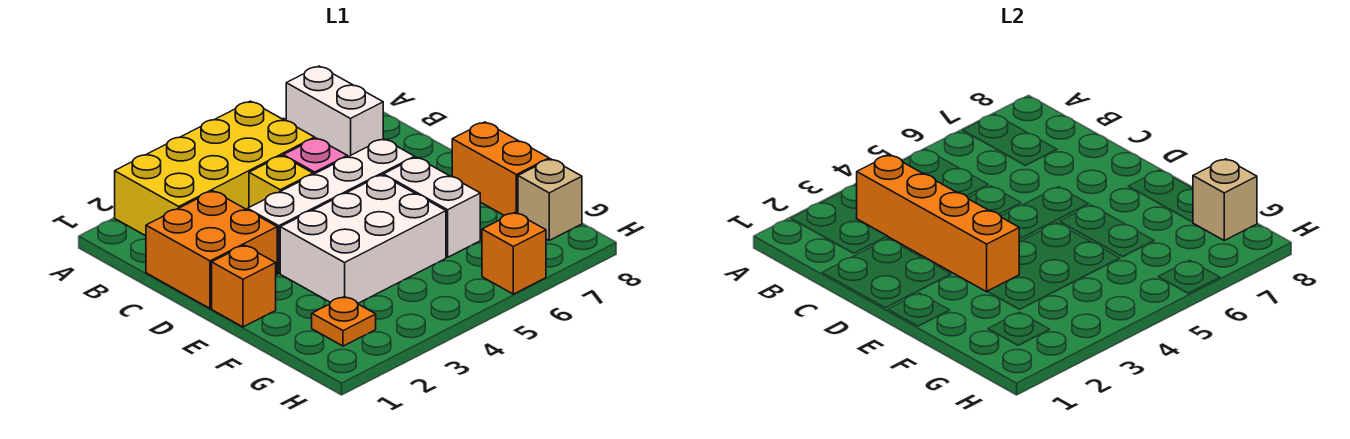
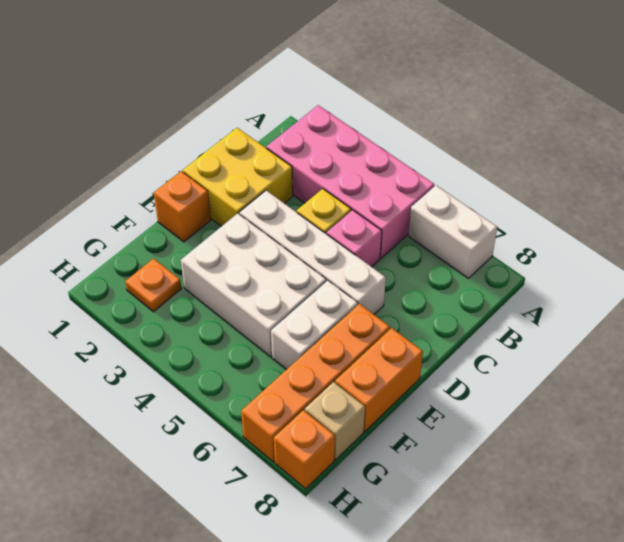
yellow 2x4 brick [115,101,315,236] -> pink 2x4 brick [266,105,434,258]
white 1x2 brick [286,66,383,157] -> white 1x2 brick turned to [409,185,497,278]
orange 1x4 brick [857,155,1019,292] -> orange 1x4 brick moved to [241,304,390,462]
orange 2x2 brick [146,191,277,309] -> yellow 2x2 brick [183,128,293,226]
tan 1x1 brick [1193,159,1257,240] -> none
orange 1x1 brick [482,213,546,294] -> orange 1x1 brick moved to [274,410,335,489]

